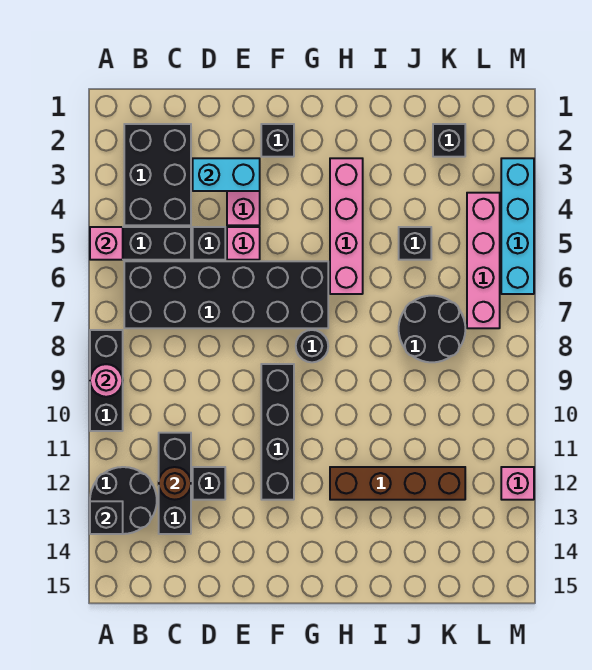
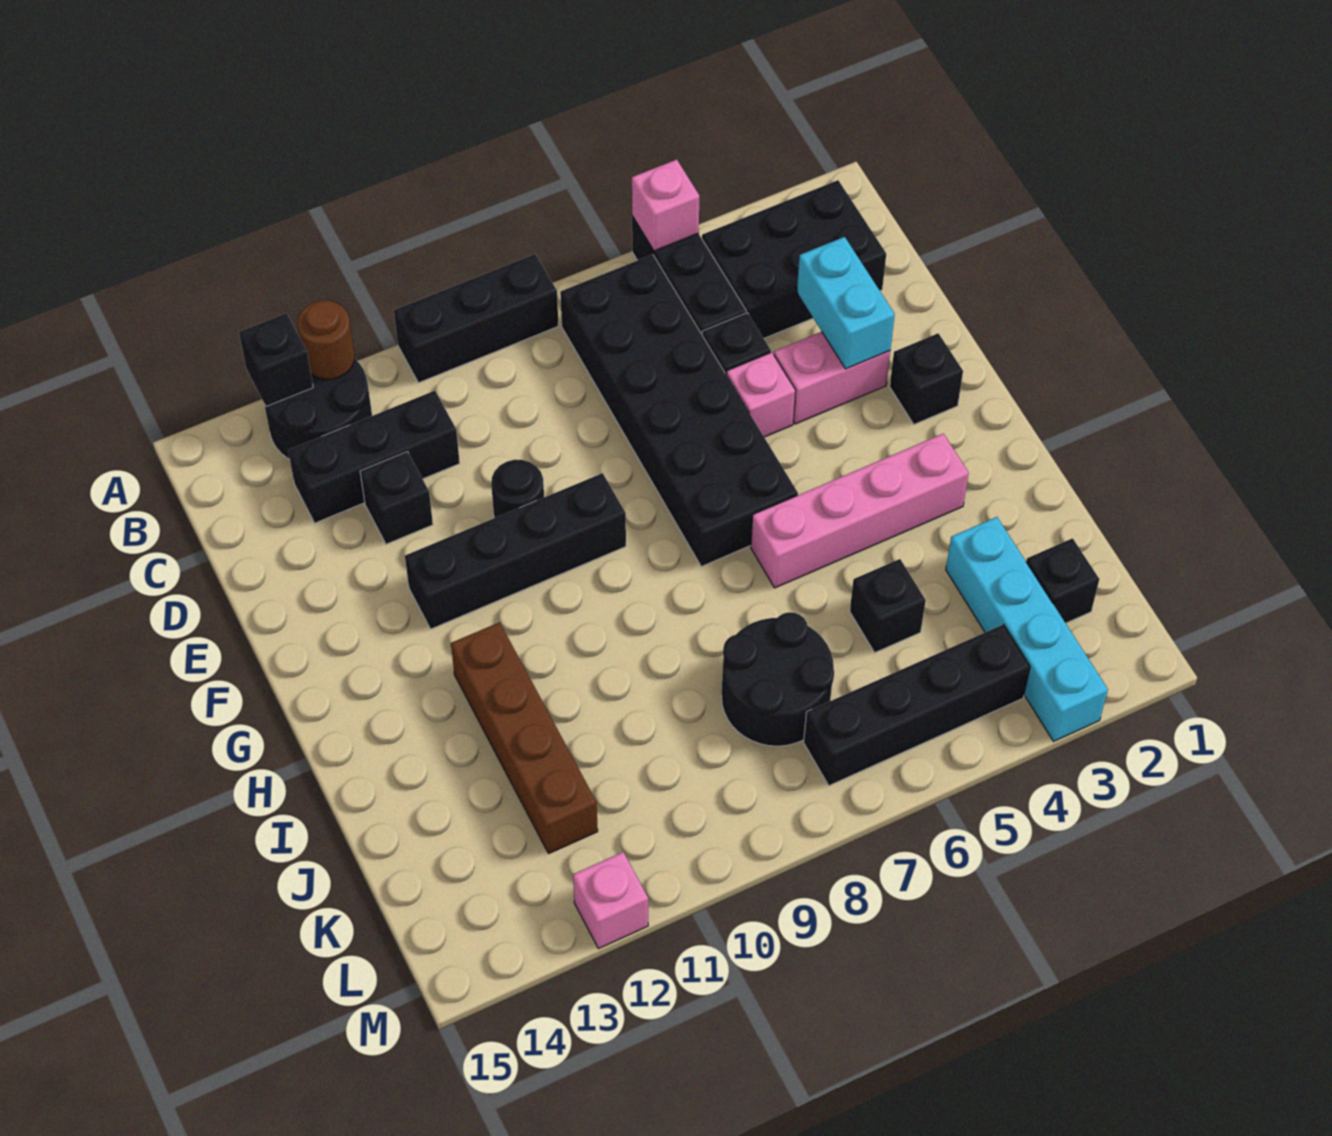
pink 1x1 round brick [90,364,123,397] -> none
brown 1x1 round brick [159,467,191,500] -> brown 1x1 round brick moved to [298,301,355,379]
black 1x1 round brick [296,330,328,362] -> black 1x1 round brick moved to [491,460,544,518]
pink 1x4 brick [467,193,500,328] -> black 1x4 brick [804,625,1030,785]
cyan 1x4 brick [501,158,534,294] -> cyan 1x4 brick turned to [946,517,1108,741]

